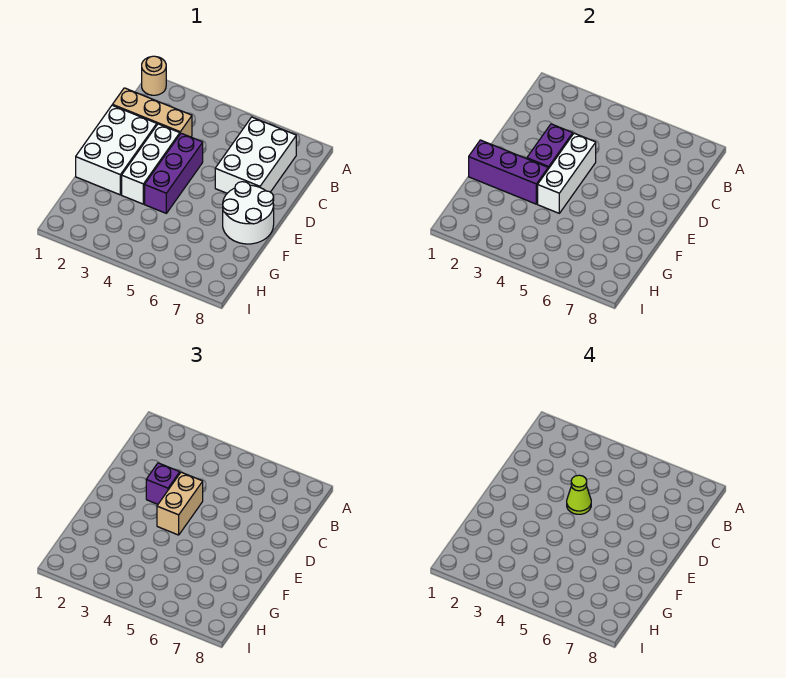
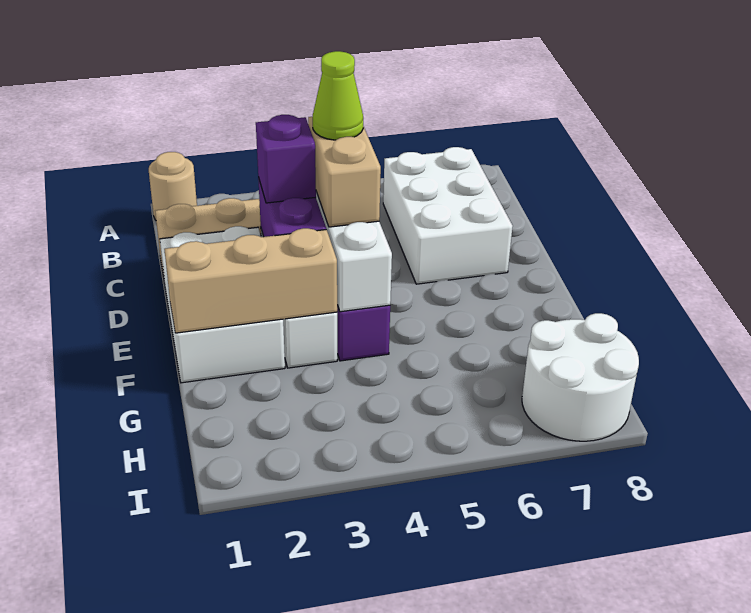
white 2x2 round brick [223,182,274,244] -> white 2x2 round brick moved to [522,313,639,441]
purple 1x3 brick [469,140,548,204] -> tan 1x3 brick [164,228,338,333]

